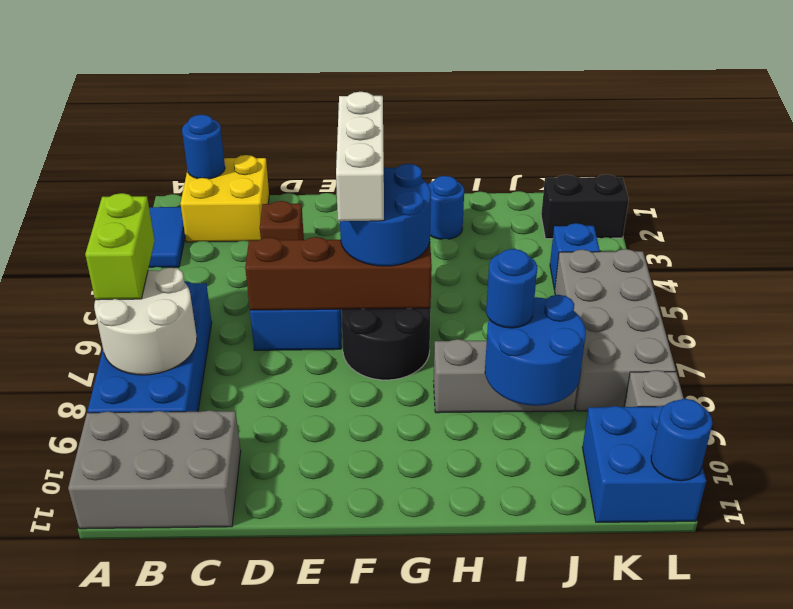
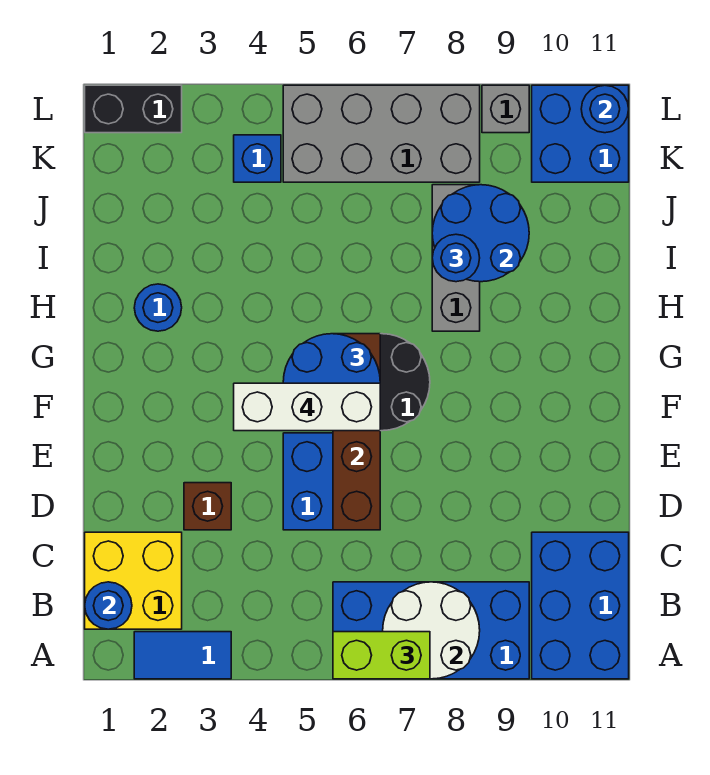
grey 2x3 brick [68,410,241,529] -> blue 2x3 brick [532,532,629,679]
black 1x2 brick [541,174,629,239] -> black 1x2 brick turned to [85,85,182,133]

